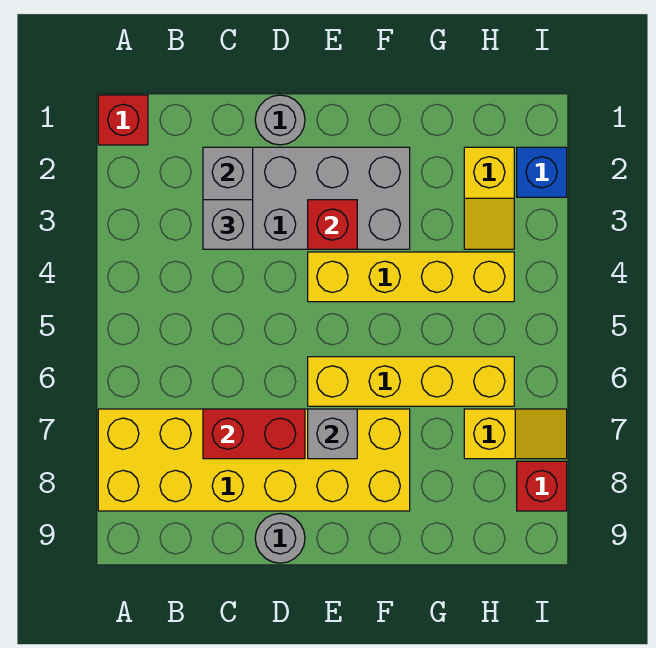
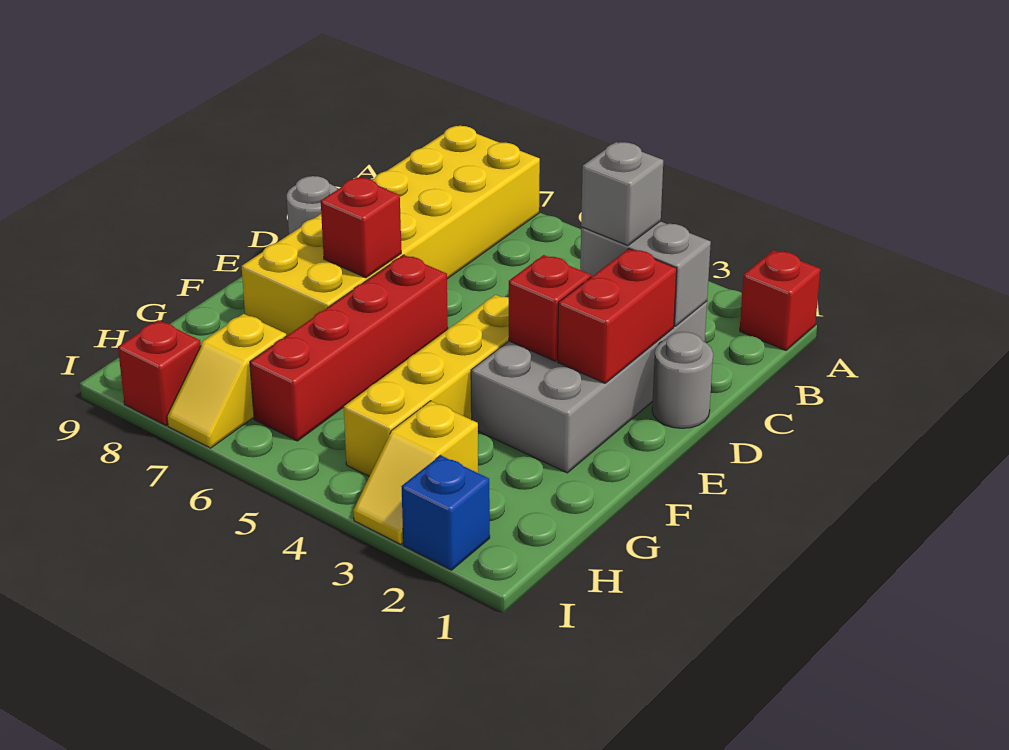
red 1x2 brick [203,409,305,459] -> red 1x2 brick moved to [558,249,677,383]
yellow 1x4 brick [308,357,514,406] -> red 1x4 brick [250,255,448,441]
grey 1x1 brick [308,409,357,459] -> red 1x1 brick [321,177,401,278]
yellow 1x2 slope [464,147,514,249] -> yellow 1x2 slope turned to [353,401,478,544]

